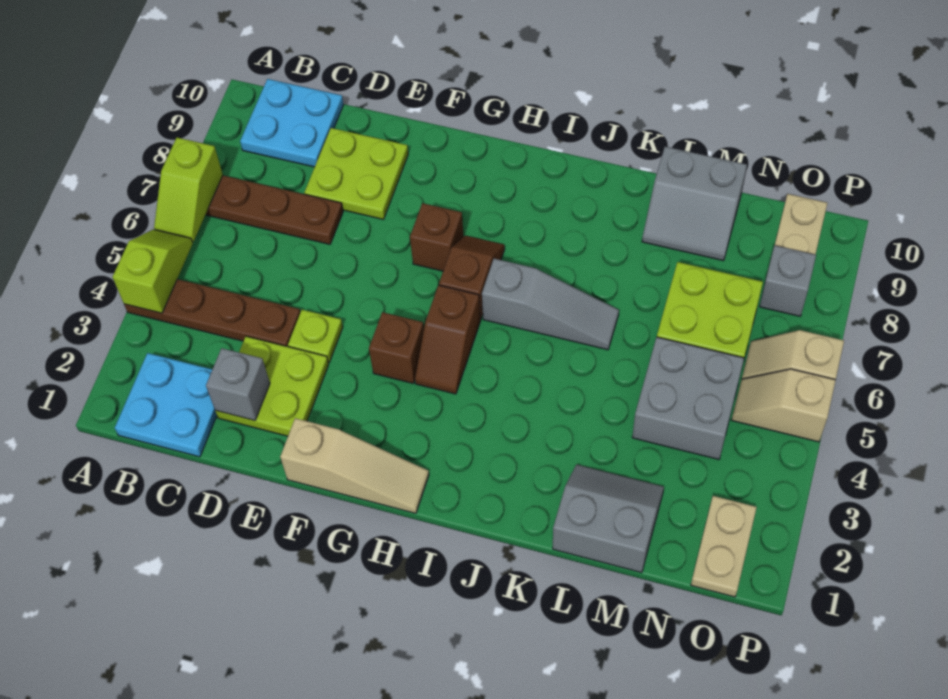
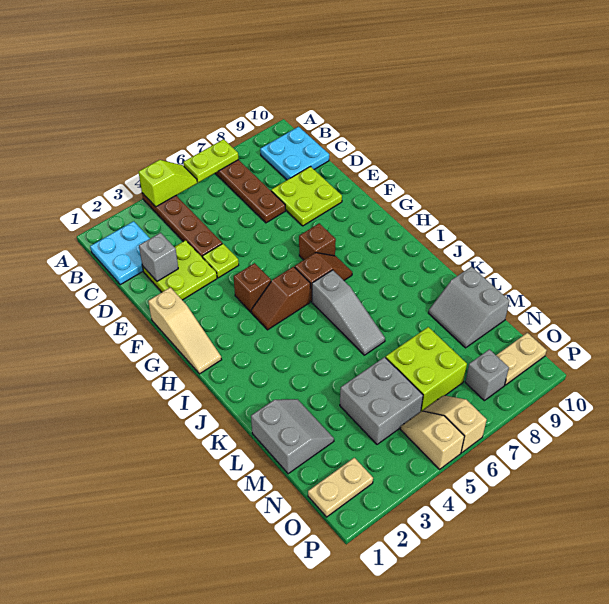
lime 1x2 slope [154,138,223,242] -> lime 1x2 plate [183,139,238,182]

